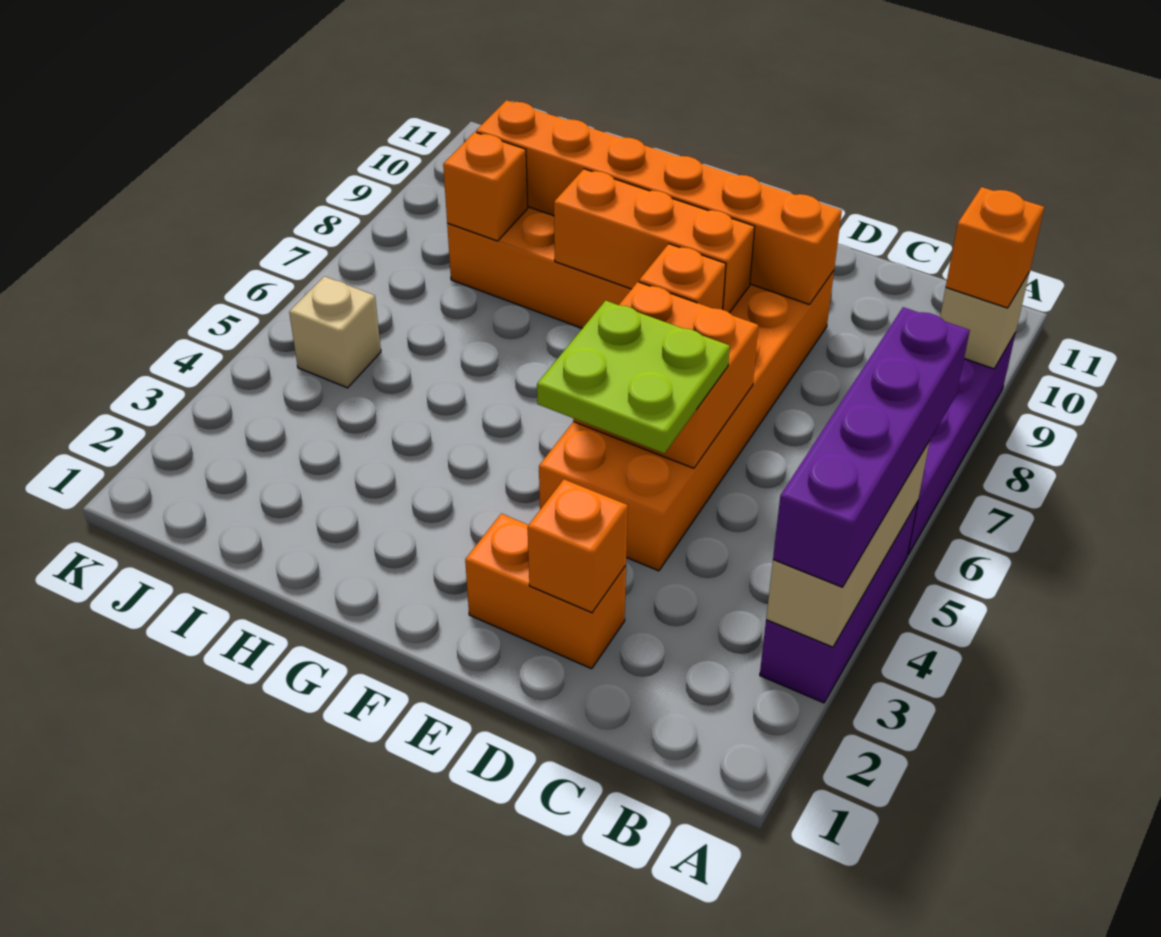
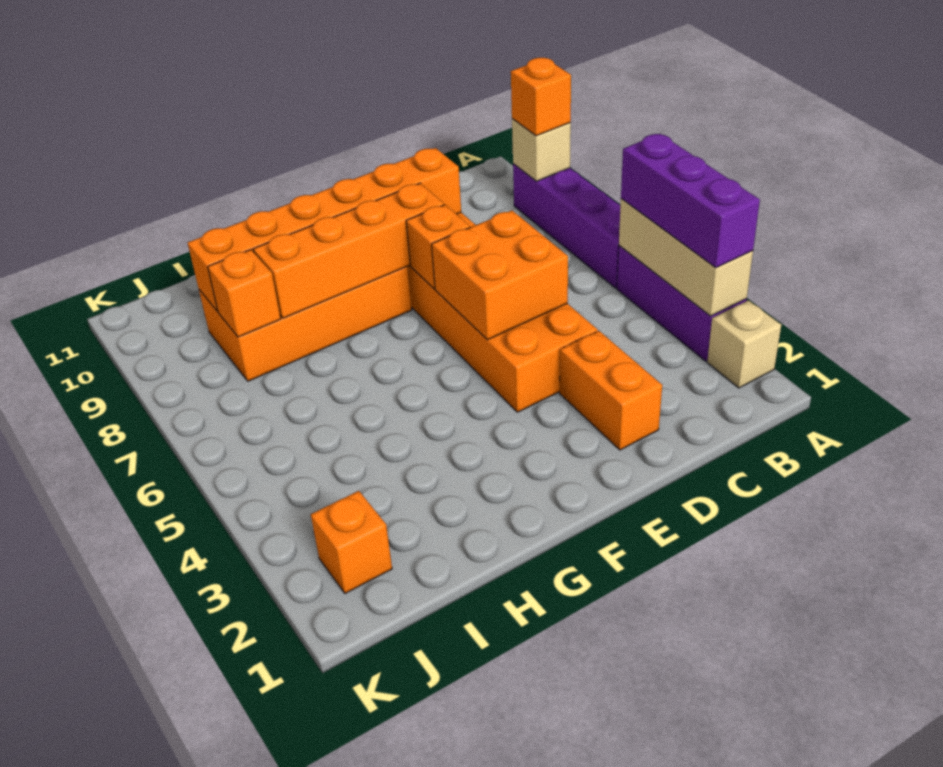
purple 1x4 brick [773,307,970,587] -> purple 1x3 brick [621,134,760,268]
orange 1x2 brick [465,514,626,669] -> orange 1x2 brick turned to [560,331,662,450]
orange 1x1 brick [528,479,628,613] -> orange 1x1 brick moved to [311,491,392,594]
lime 2x2 plate [537,301,730,453] -> none
orange 1x3 brick [554,169,755,313] -> orange 1x4 brick [253,183,444,318]
tan 1x1 brick [289,276,381,388] -> tan 1x1 brick moved to [707,300,781,388]

